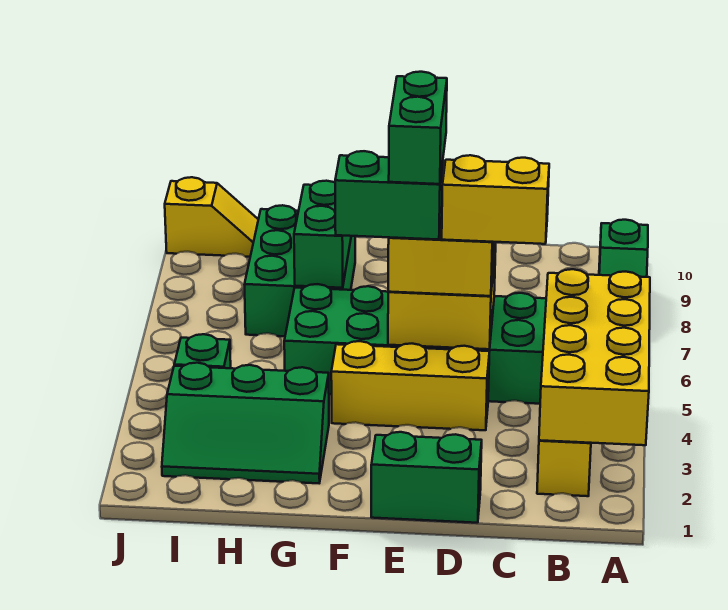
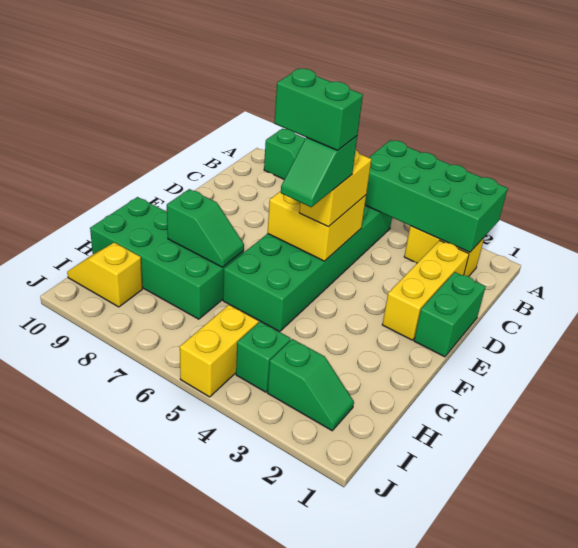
yellow 2x4 brick [539,269,650,445] -> green 2x4 brick [365,140,508,252]
yellow 1x2 brick [442,155,549,244] -> yellow 1x2 brick moved to [180,305,259,397]
yellow 1x3 brick [331,341,489,430] -> yellow 1x3 brick moved to [382,240,469,340]
green 1x2 brick [335,151,443,240] -> green 1x2 slope [281,136,357,207]
green 2x3 slope [162,363,329,483] -> green 1x2 slope [267,339,354,431]
green 2x3 brick [244,205,355,336] -> green 2x4 brick [90,197,244,319]
green 1x2 brick [294,181,351,288] -> green 1x2 slope [167,189,244,267]
yellow 1x2 slope [165,177,258,257] -> yellow 1x2 slope turned to [67,243,143,307]

